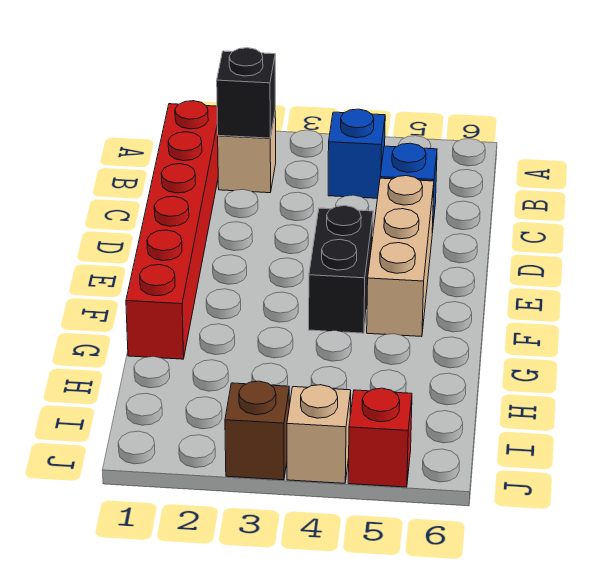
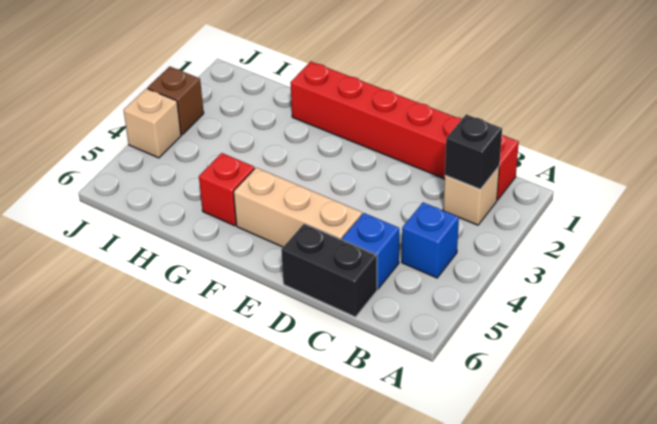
black 1x2 brick [309,206,373,333] -> black 1x2 brick moved to [281,224,377,317]
red 1x1 brick [348,388,412,487] -> red 1x1 brick moved to [199,153,255,226]

